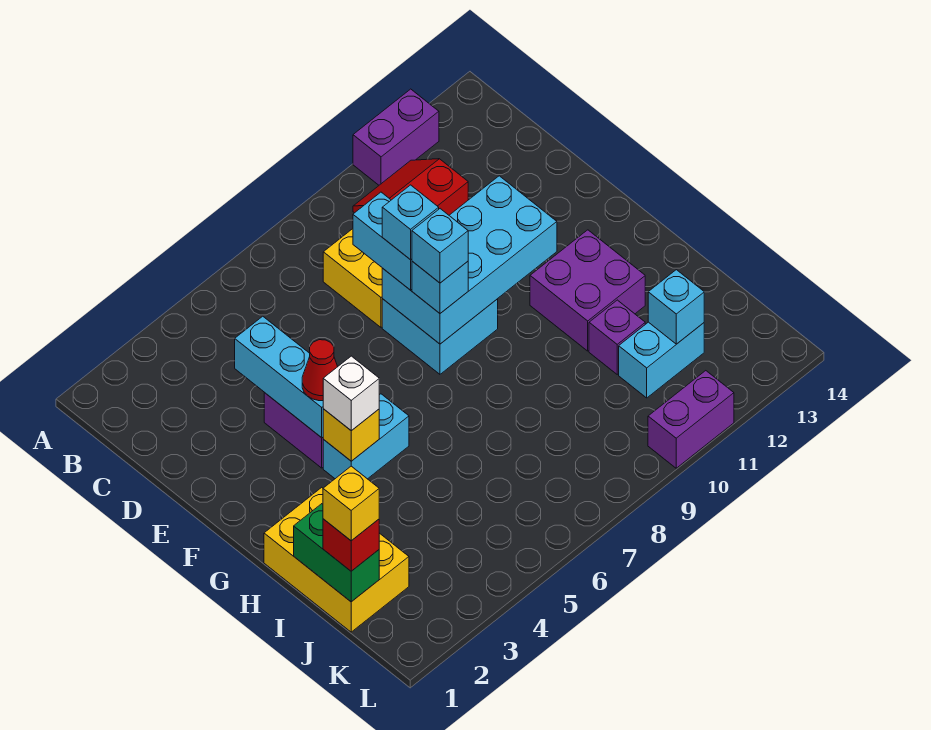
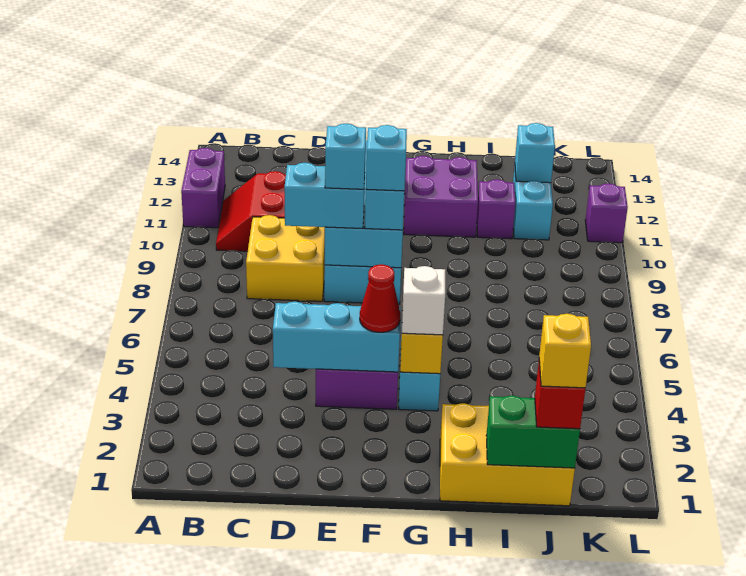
purple 1x2 brick [648,371,734,468] -> purple 1x1 brick [585,183,628,243]

